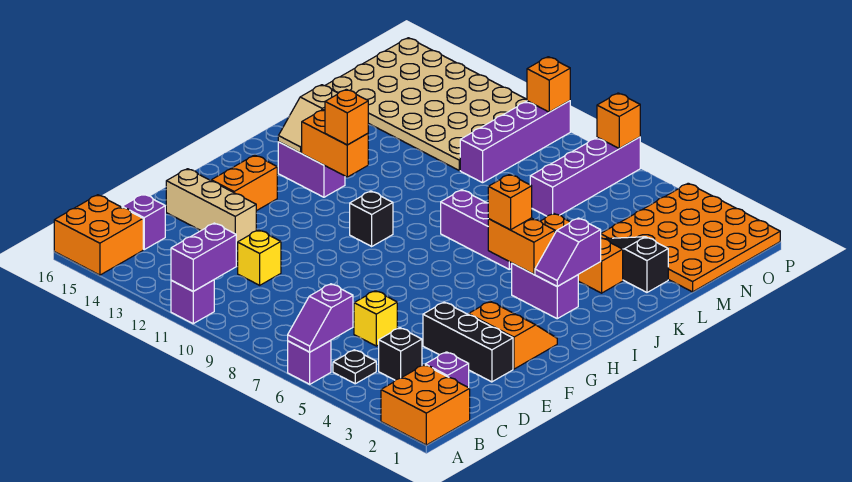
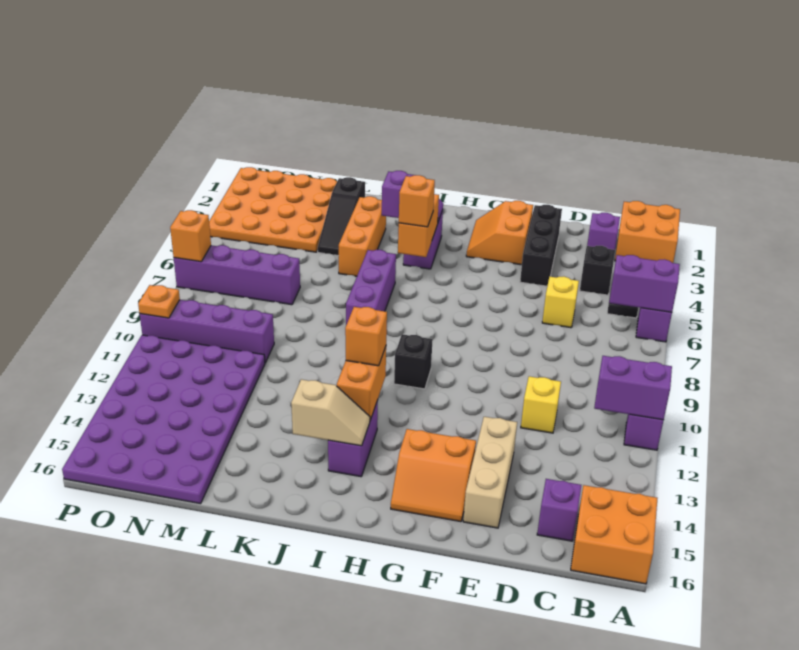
purple 1x2 slope [288,284,353,352] -> purple 1x2 brick [609,255,680,312]
tan 4x6 plate [325,38,527,170] -> purple 4x6 plate [62,335,265,504]
orange 1x1 brick [527,57,570,112] -> orange 1x1 plate [138,285,180,318]

